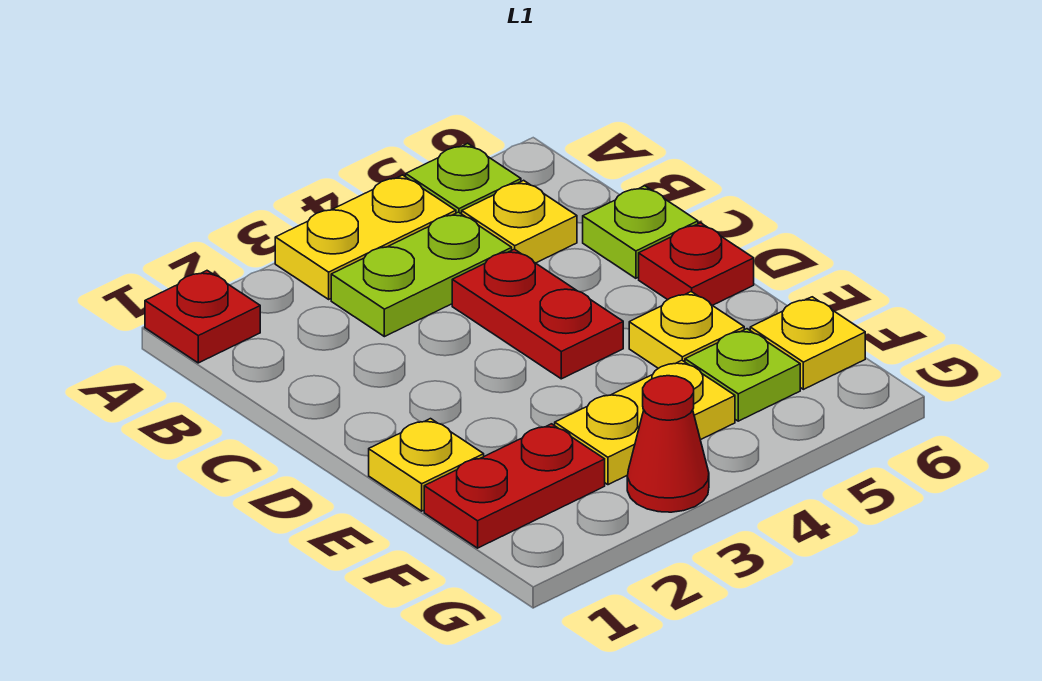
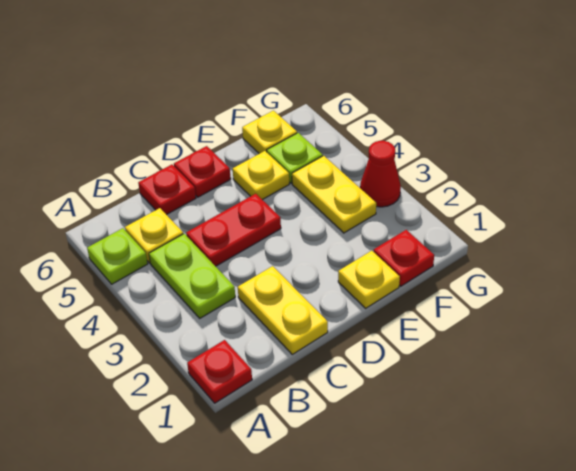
yellow 1x2 plate [275,175,456,299] -> yellow 1x2 plate moved to [238,266,328,354]
lime 1x1 plate [583,186,698,278] -> red 1x1 plate [138,165,196,215]
red 1x2 plate [424,424,605,548] -> red 1x1 plate [374,230,434,286]

